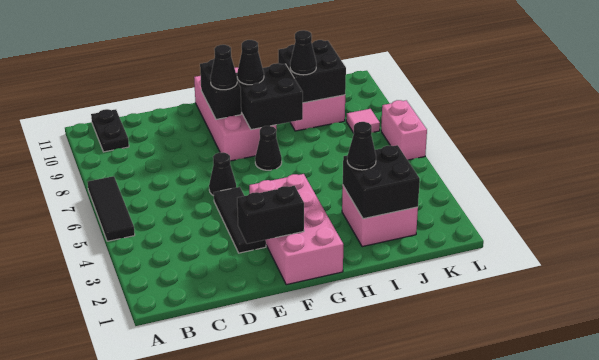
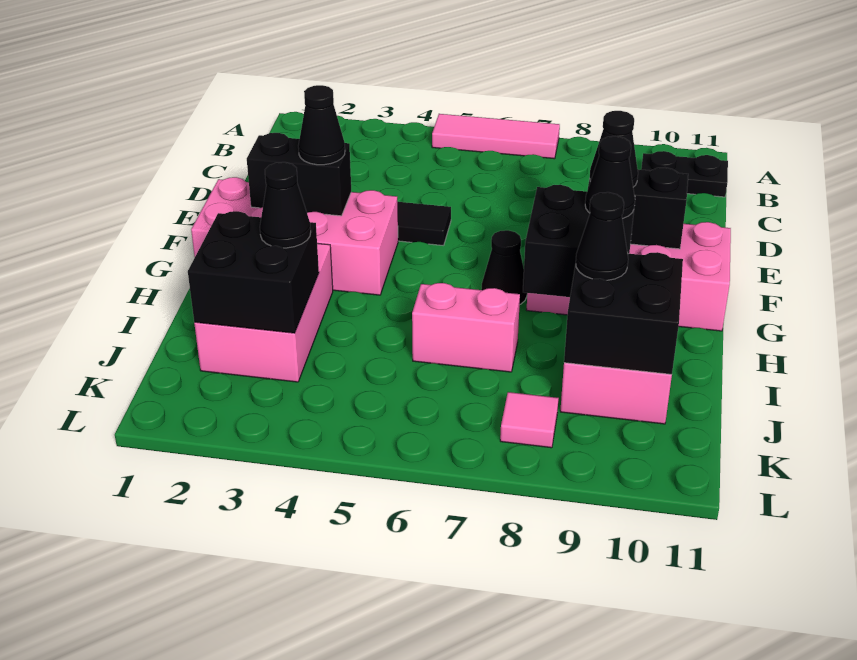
black 1x3 tile [88,176,135,241] -> pink 1x3 tile [432,114,560,159]
black 1x2 brick [237,186,304,244] -> black 1x2 brick turned to [247,133,351,216]
black 1x1 cone [209,152,236,196] -> black 1x1 cone moved to [298,85,345,165]
pink 2x2 brick [342,186,418,247] -> pink 2x3 brick [194,243,333,382]
pink 1x2 brick [381,100,427,160] -> pink 1x2 brick moved to [412,283,520,372]

